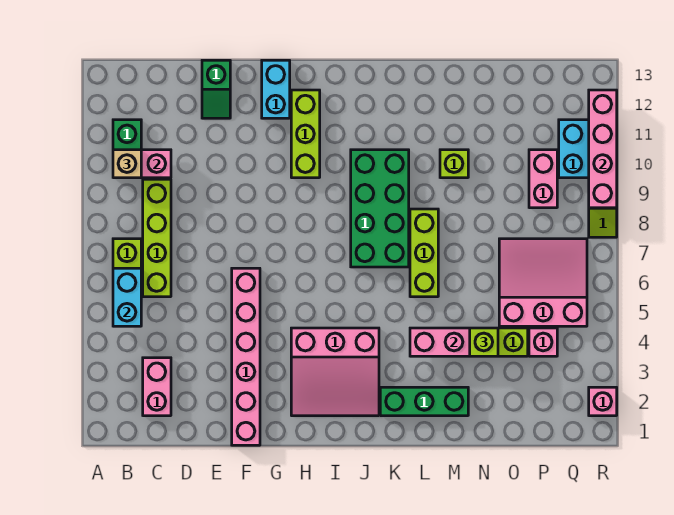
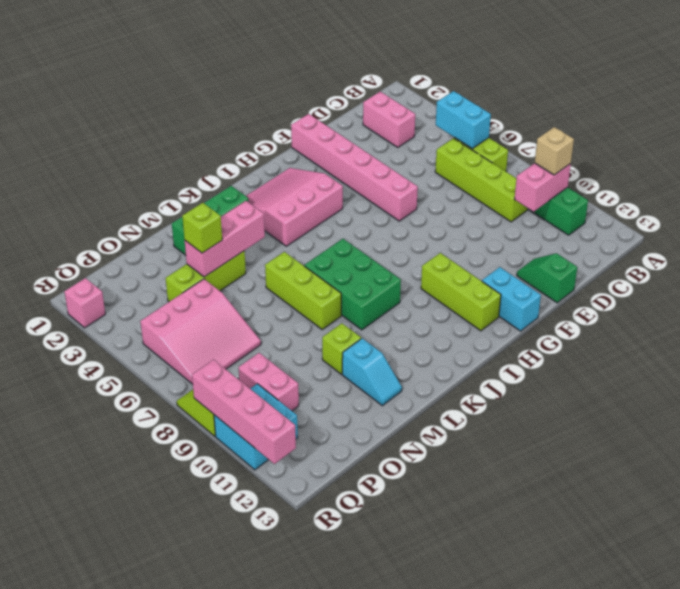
green 2x4 brick [351,150,409,267] -> green 2x3 brick [304,239,401,330]
none -> cyan 1x2 slope [342,338,402,406]
pink 1x1 brick [529,328,557,356] -> none

